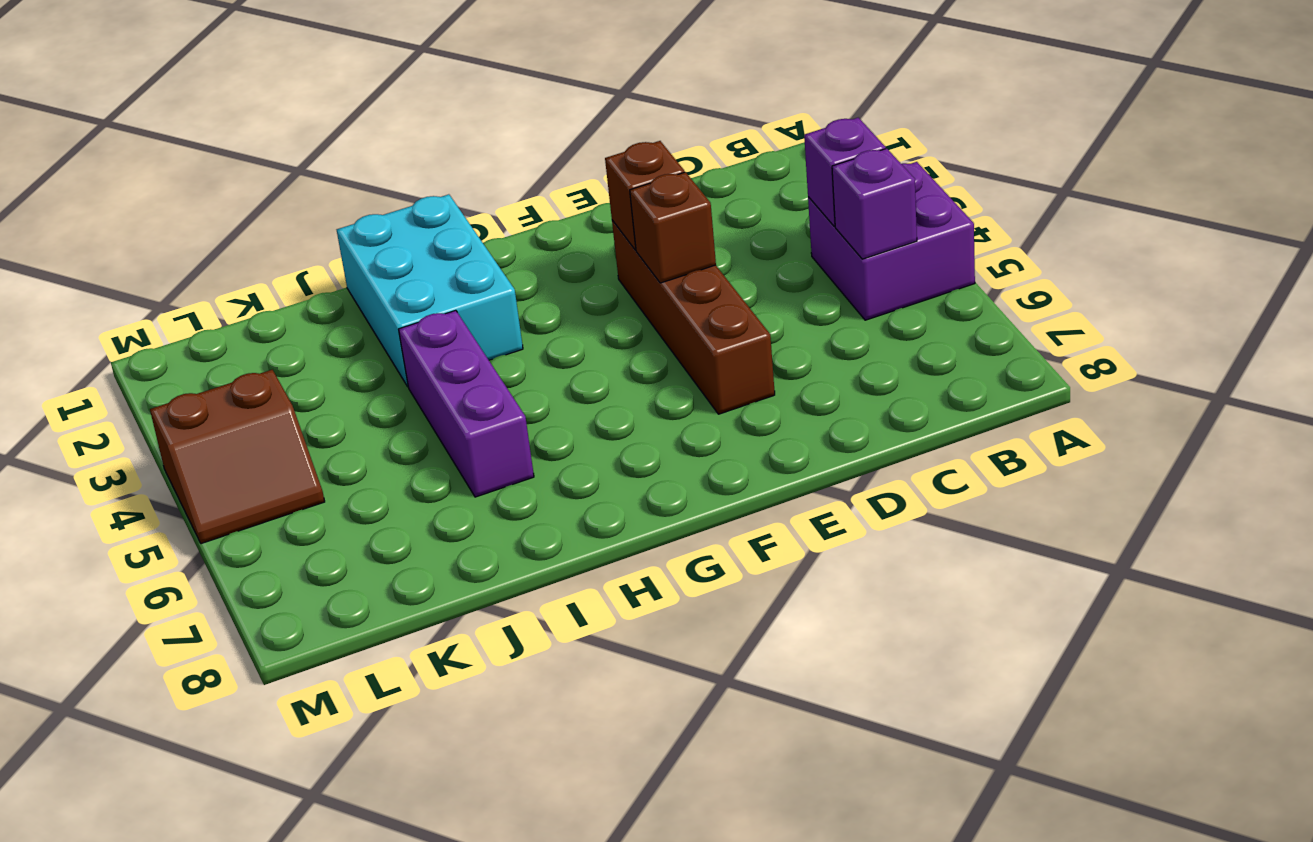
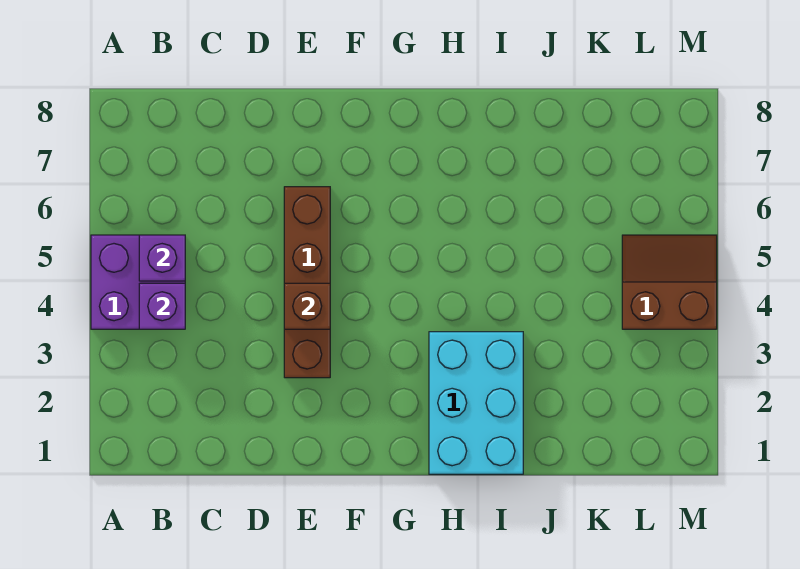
brown 1x1 brick [605,141,685,250] -> none
purple 1x3 brick [399,310,534,497] -> none

